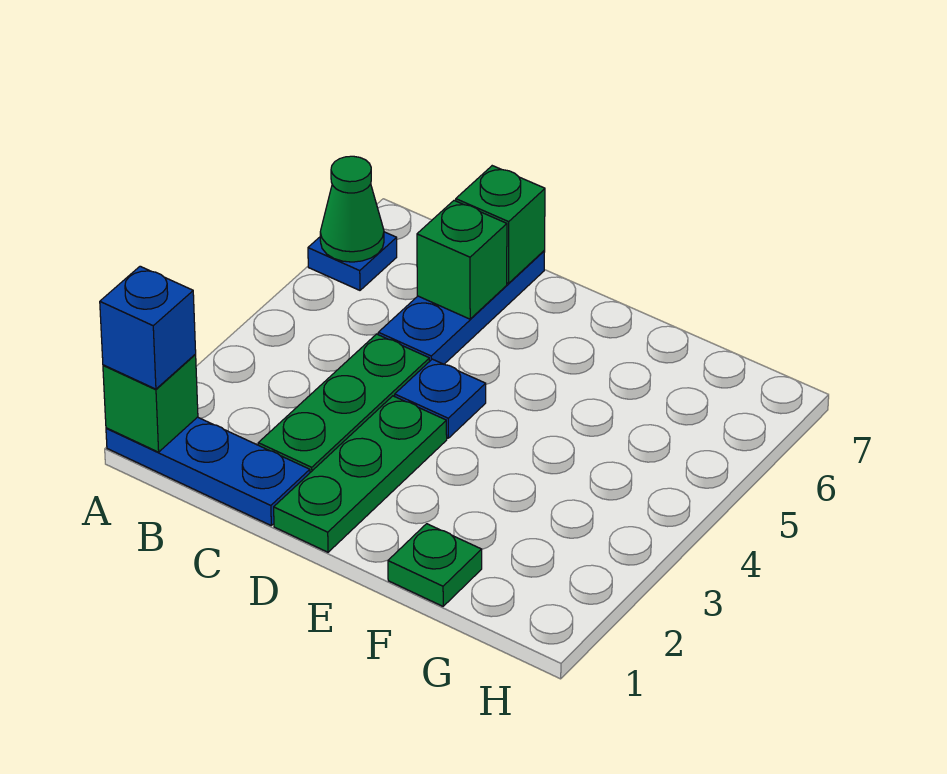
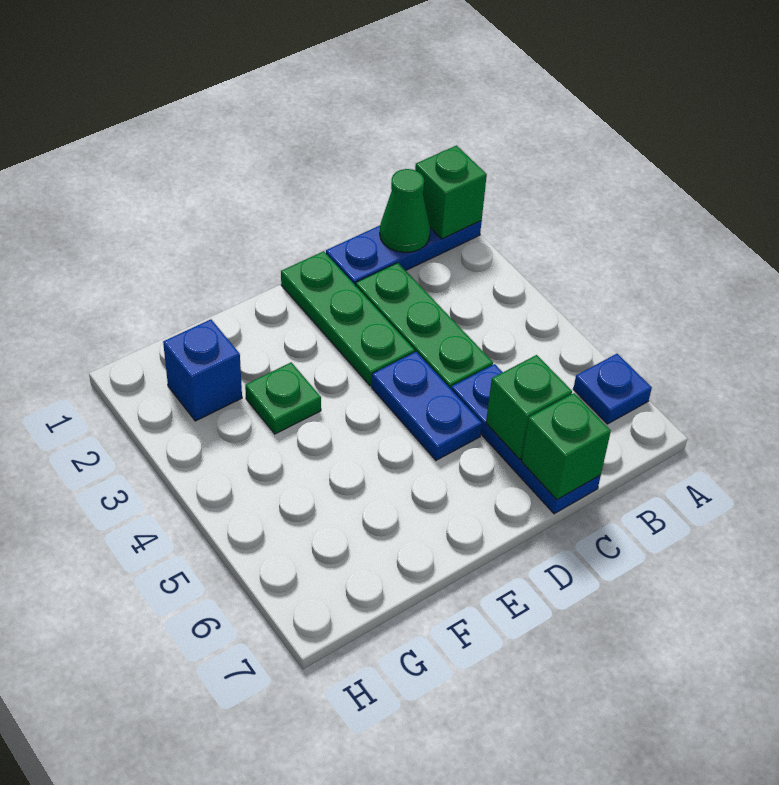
blue 1x1 brick [100,266,196,389] -> blue 1x1 brick moved to [163,319,242,421]
green 1x1 cone [320,156,384,262] -> green 1x1 cone moved to [380,169,430,253]
blue 1x1 plate [395,359,486,438] -> blue 1x2 plate [372,352,482,460]
green 1x1 plate [388,524,482,606] -> green 1x1 plate moved to [245,362,321,434]

